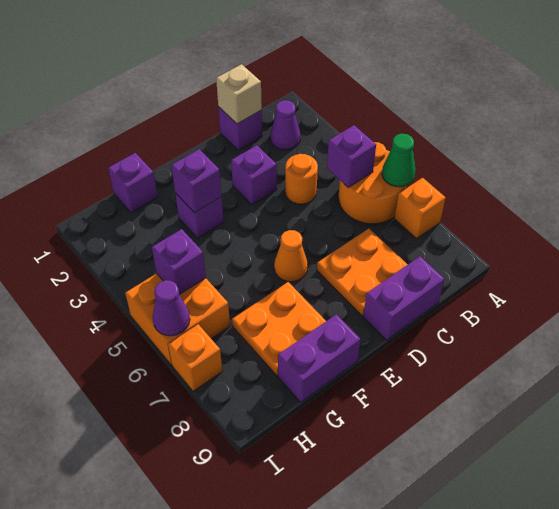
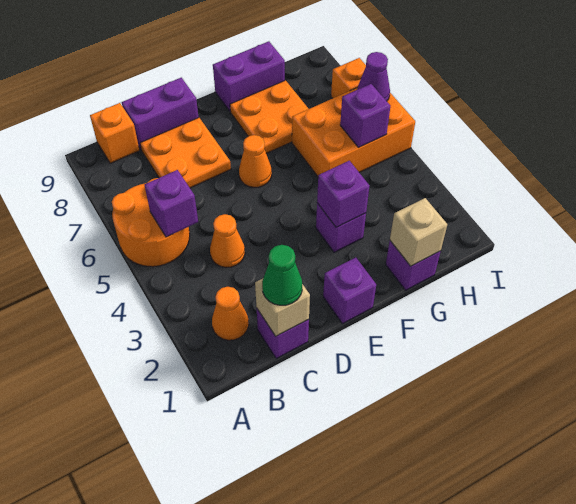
green 1x1 cone [382,134,415,187] -> green 1x1 cone moved to [262,245,302,305]
orange 1x1 brick [394,178,446,239] -> orange 1x1 brick moved to [90,103,140,163]
purple 1x1 cone [270,100,301,150] -> orange 1x1 cone [212,287,249,340]
orange 1x1 round brick [285,154,318,204] -> orange 1x1 cone [210,214,245,267]
purple 1x1 brick [231,145,277,205] -> purple 1x1 brick moved to [323,258,376,324]
none -> tan 1x1 brick [390,198,447,266]
orange 2x2 brick [125,273,230,365] -> orange 2x3 brick [292,88,415,176]

